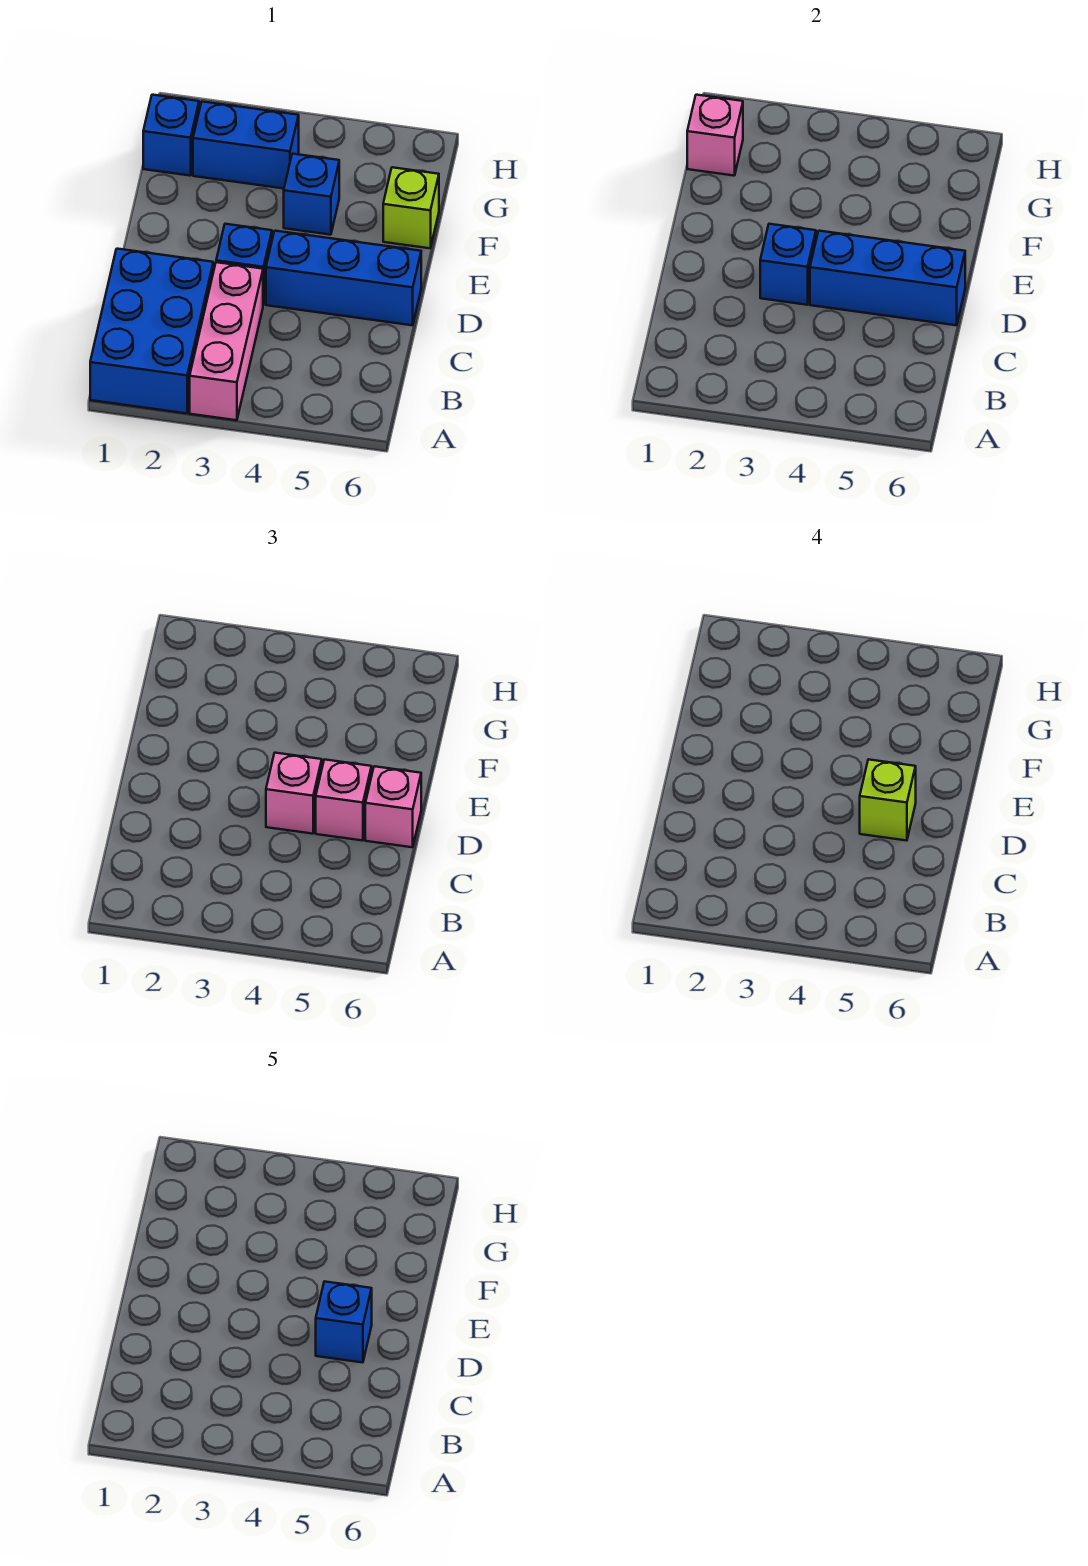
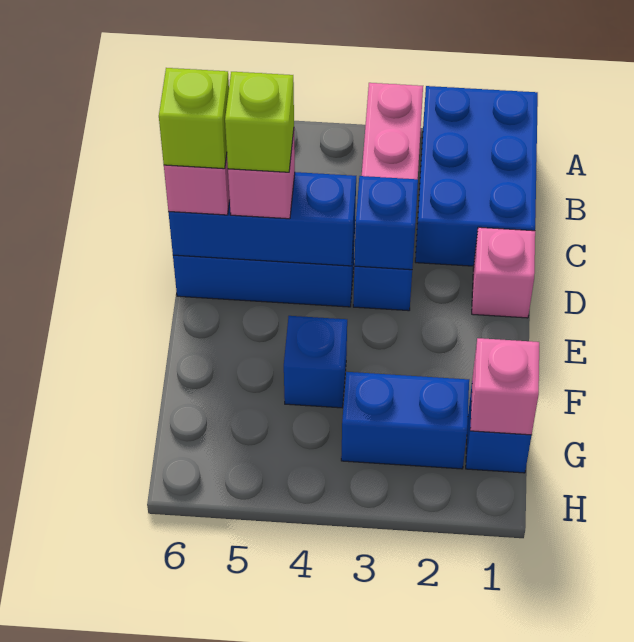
pink 1x1 brick [266,753,322,834] -> pink 1x1 brick moved to [472,227,535,318]
blue 1x1 brick [316,1281,372,1363] -> none
lime 1x1 brick [383,167,439,248] -> lime 1x1 brick moved to [159,68,229,169]

